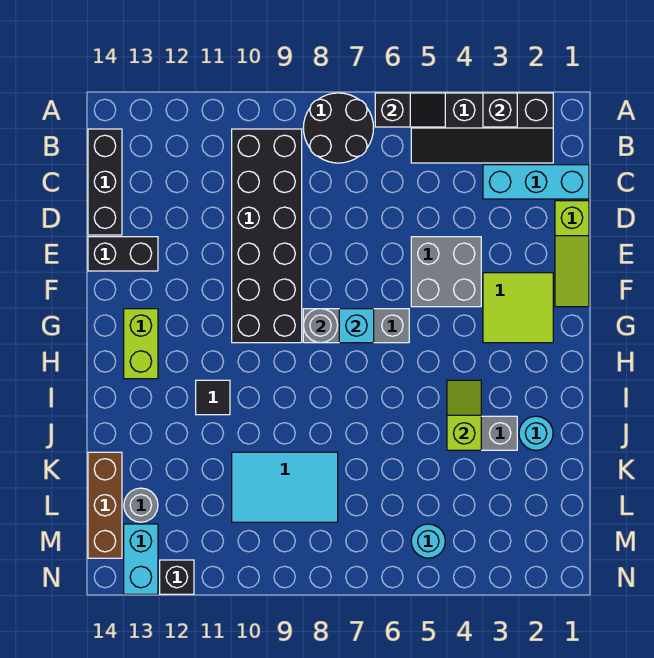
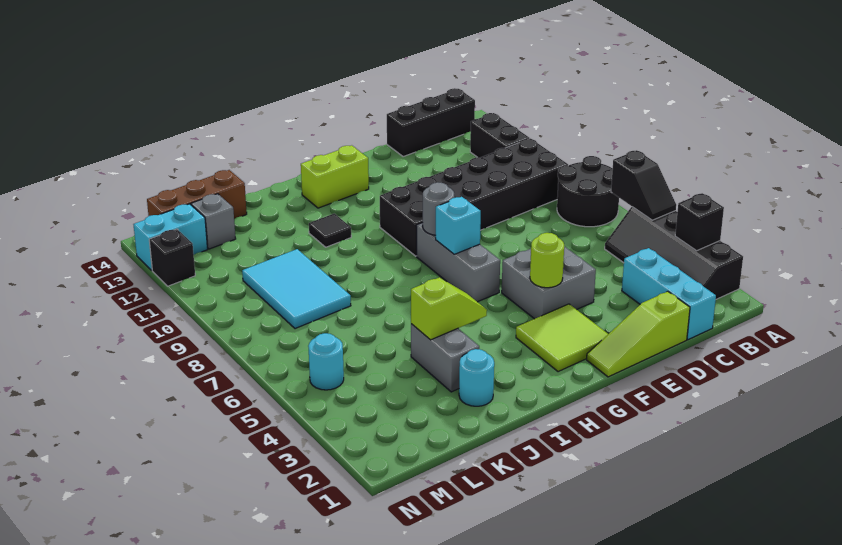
black 1x2 brick [88,237,158,271] -> black 1x2 brick moved to [470,113,530,158]
none -> lime 1x1 round brick [530,233,564,288]
grey 1x1 round brick [124,488,158,522] -> grey 1x1 brick [191,194,236,249]

